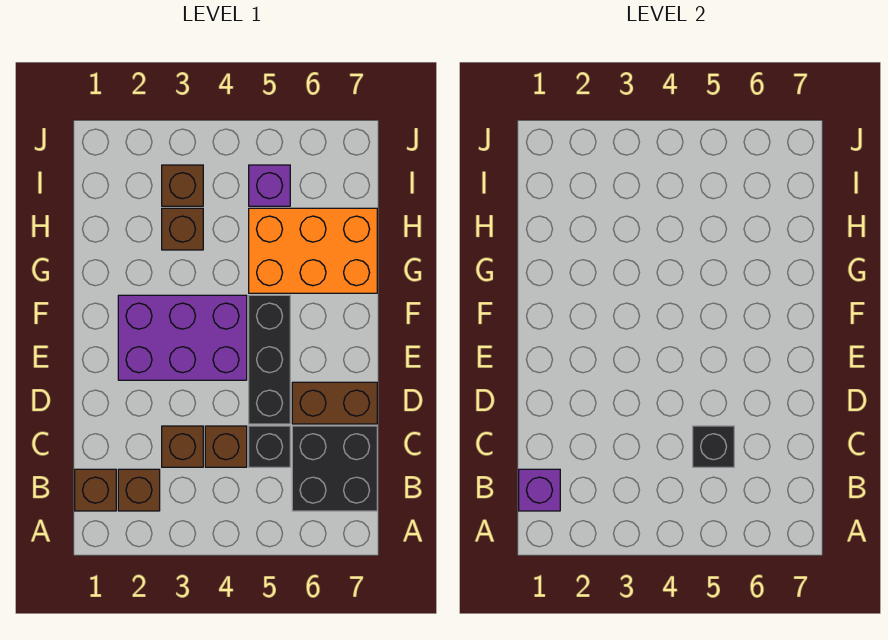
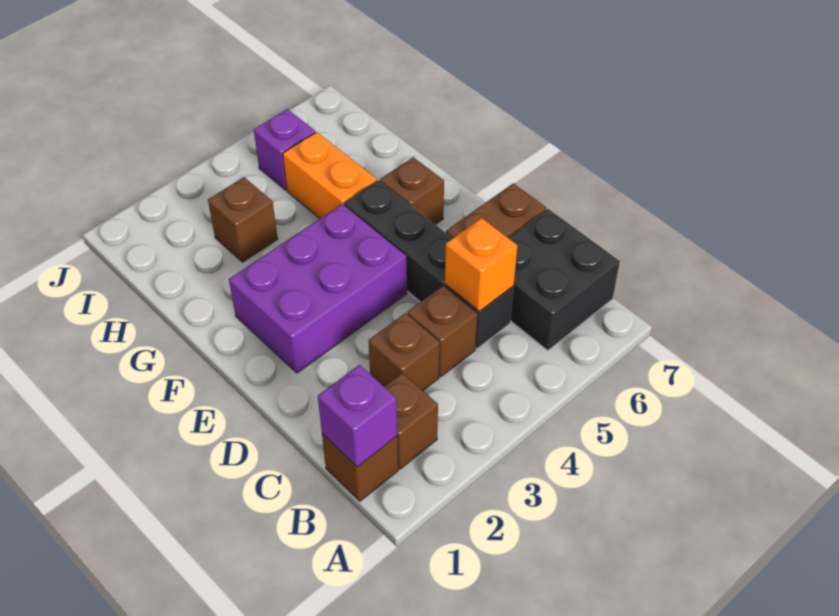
black 1x1 brick [693,426,734,467] -> orange 1x1 brick [445,218,517,311]
orange 2x3 brick [249,208,377,293] -> orange 1x2 brick [283,132,377,218]
brown 1x1 brick [162,165,203,206] -> brown 1x1 brick moved to [380,157,444,225]

